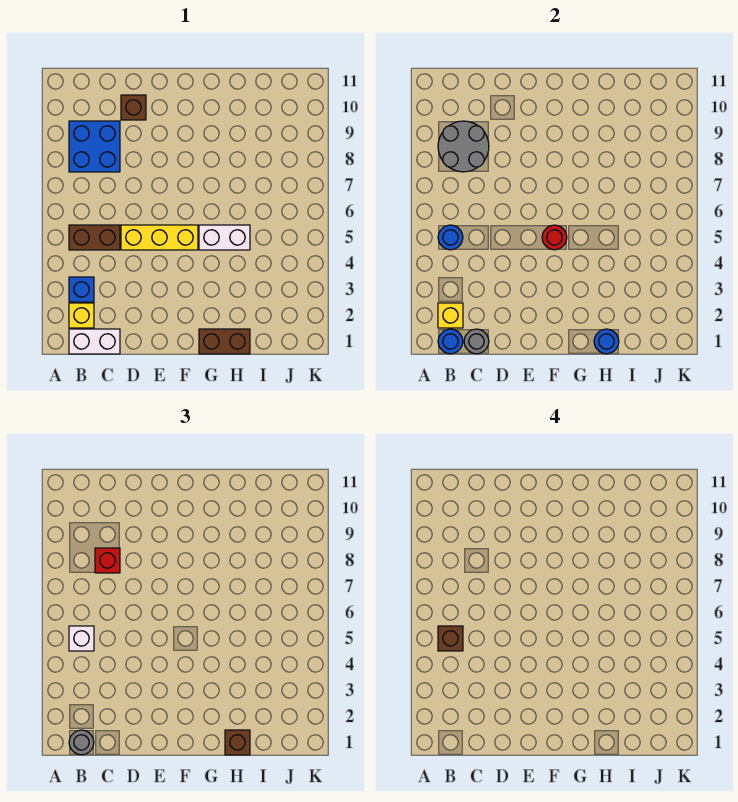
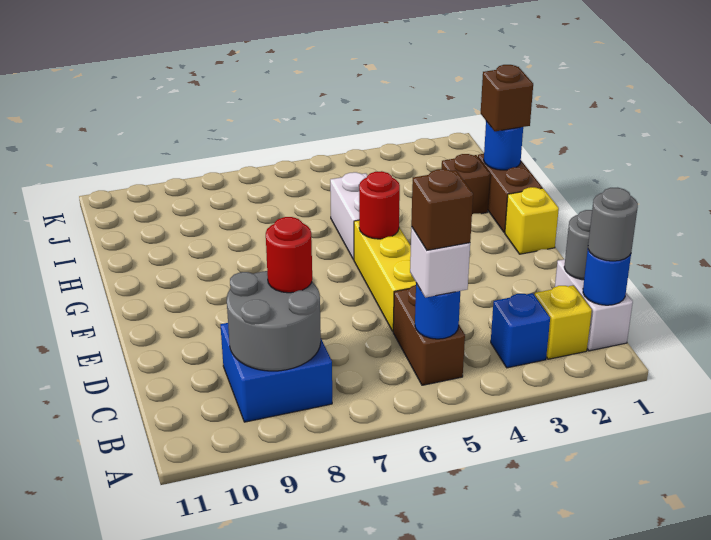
yellow 1x1 brick [438,303,463,328] -> yellow 1x1 brick moved to [505,187,559,254]
red 1x1 brick [95,548,120,573] -> red 1x1 round brick [266,217,312,293]
brown 1x1 brick [121,95,146,120] -> brown 1x1 brick moved to [442,154,490,214]

